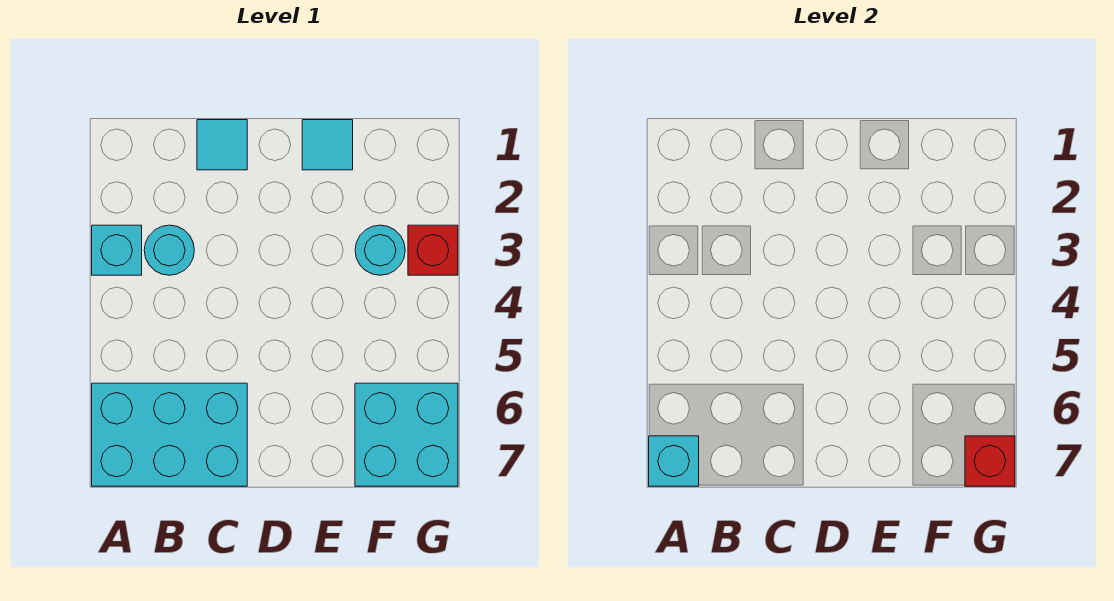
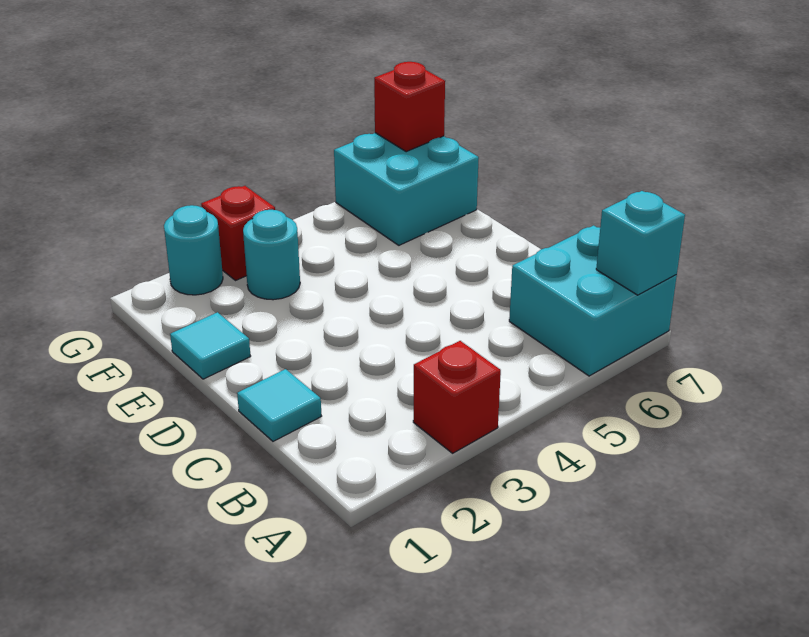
cyan 1x1 brick [92,225,142,275] -> red 1x1 brick [413,341,501,453]
cyan 2x3 brick [92,383,247,486] -> cyan 2x2 brick [509,225,677,376]
cyan 1x1 round brick [144,225,194,275] -> cyan 1x1 round brick moved to [164,205,223,295]

